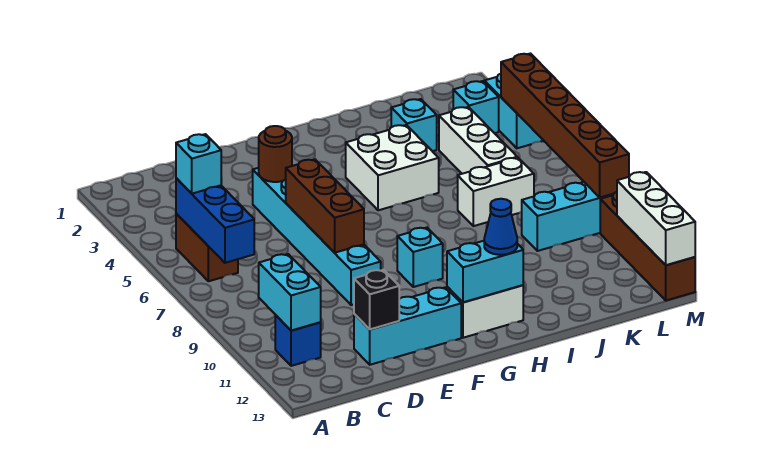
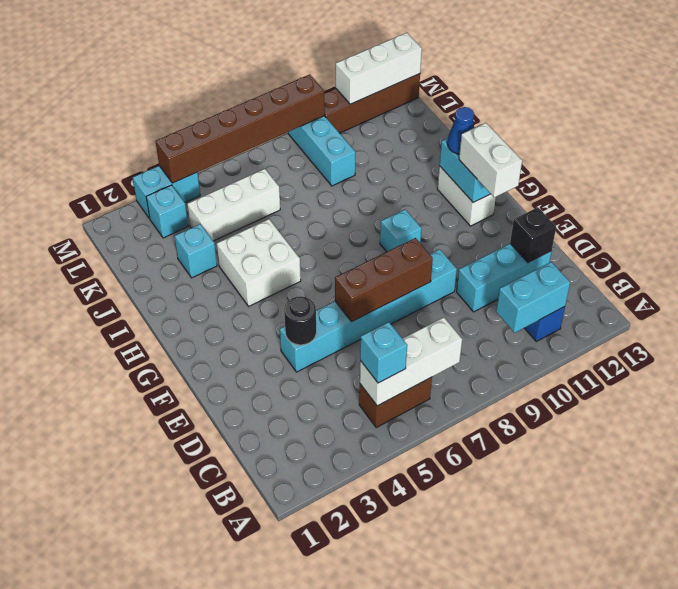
blue 1x3 brick [176,178,254,263] -> white 1x3 brick [360,317,462,406]
cyan 1x3 brick [354,287,461,365] -> cyan 1x3 brick turned to [457,244,552,312]
brown 1x1 round brick [259,126,292,182] -> black 1x1 round brick [284,296,316,345]
white 1x2 brick [458,158,534,226] -> white 1x2 brick moved to [459,123,522,197]

